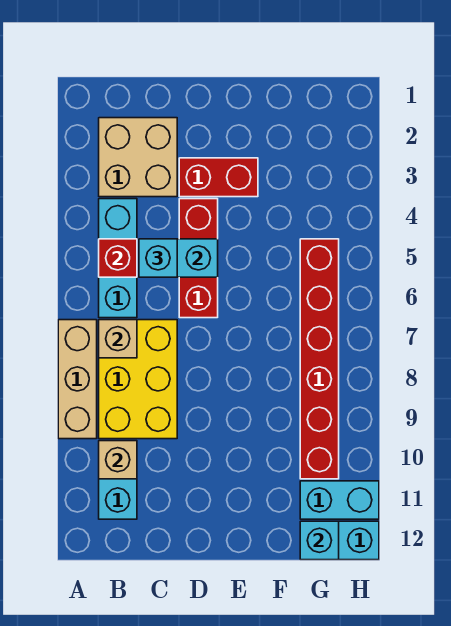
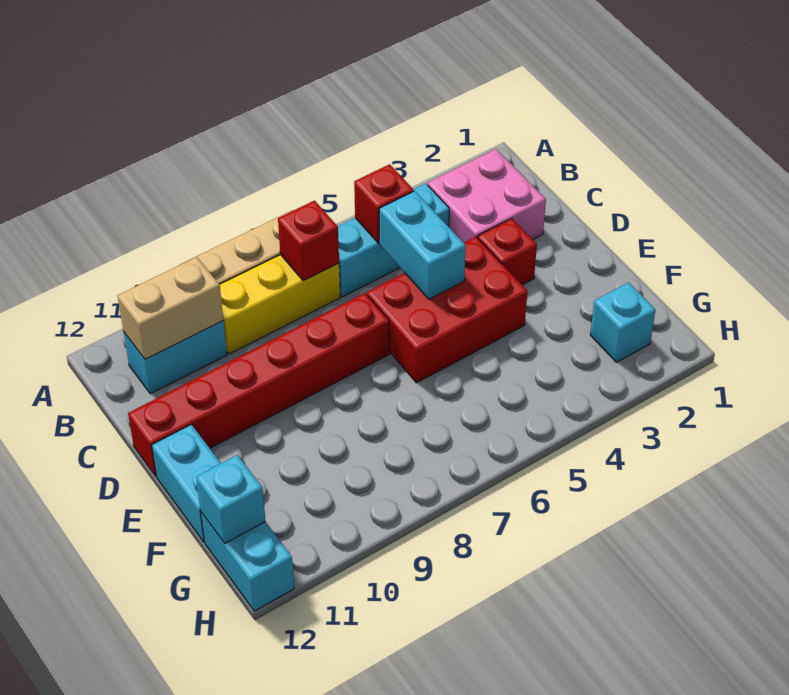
tan 2x2 brick [99,118,177,197] -> pink 2x2 brick [428,149,546,243]
yellow 2x3 brick [99,320,177,439] -> yellow 1x3 brick [220,255,340,354]
tan 1x1 brick [99,320,137,358] -> red 1x1 brick [278,201,339,281]
tan 1x1 brick [99,441,137,479] -> tan 1x2 brick [117,257,223,359]
cyan 1x1 brick [139,239,177,277] -> cyan 1x1 brick moved to [590,283,655,362]
red 1x2 brick [179,158,258,197] -> red 1x1 brick [478,219,537,285]
red 1x3 brick [179,199,218,318] -> red 2x3 brick [367,237,527,383]
red 1x6 brick [300,239,339,479] -> red 1x6 brick moved to [128,293,389,476]
cyan 1x2 brick [300,481,379,519] -> cyan 1x2 brick moved to [152,425,221,542]

